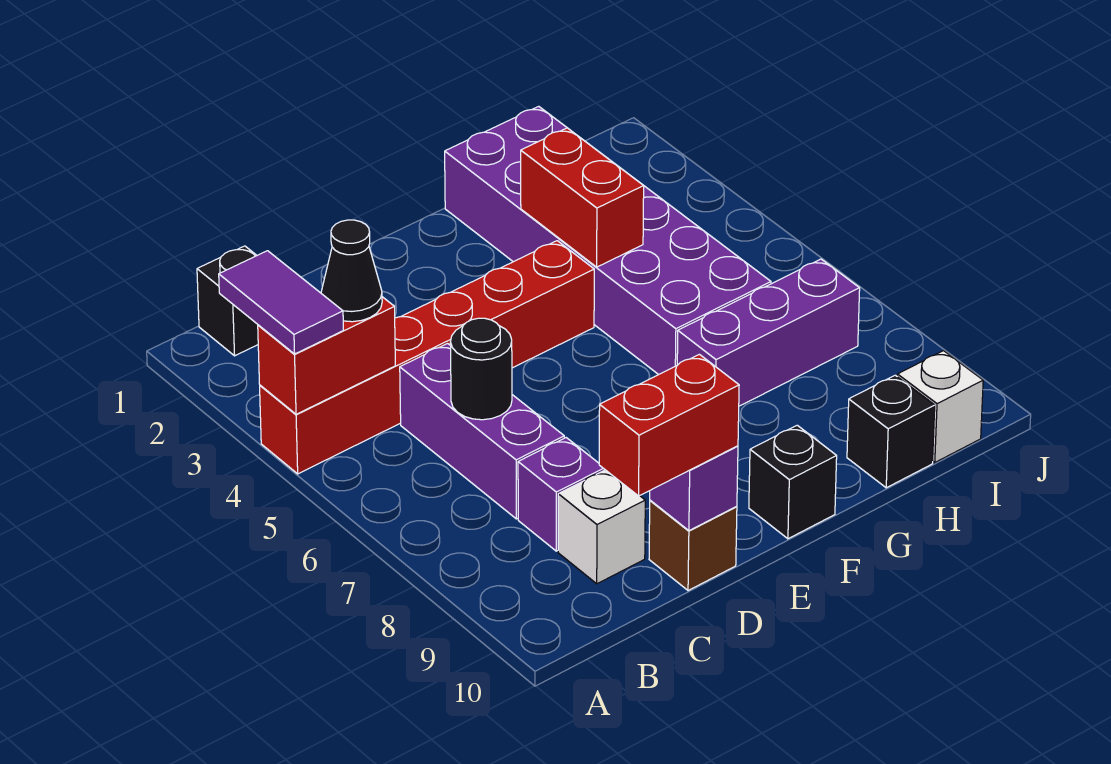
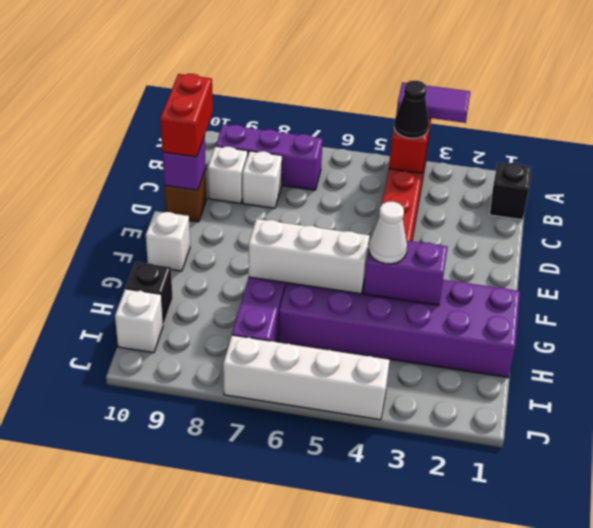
purple 1x3 brick [400,344,564,519] -> purple 1x3 brick moved to [215,125,323,190]
black 1x1 round brick [450,318,512,420] -> none
purple 1x1 brick [518,438,605,551] -> white 1x1 brick [243,151,282,208]
black 1x1 brick [749,425,837,539] -> white 1x1 brick [146,211,190,271]
red 1x2 brick [521,128,644,267] -> purple 1x2 brick [363,236,448,305]
none -> white 1x1 cone [369,201,407,264]
none -> white 1x3 brick [248,219,370,294]
none -> white 1x4 brick [223,335,390,420]

